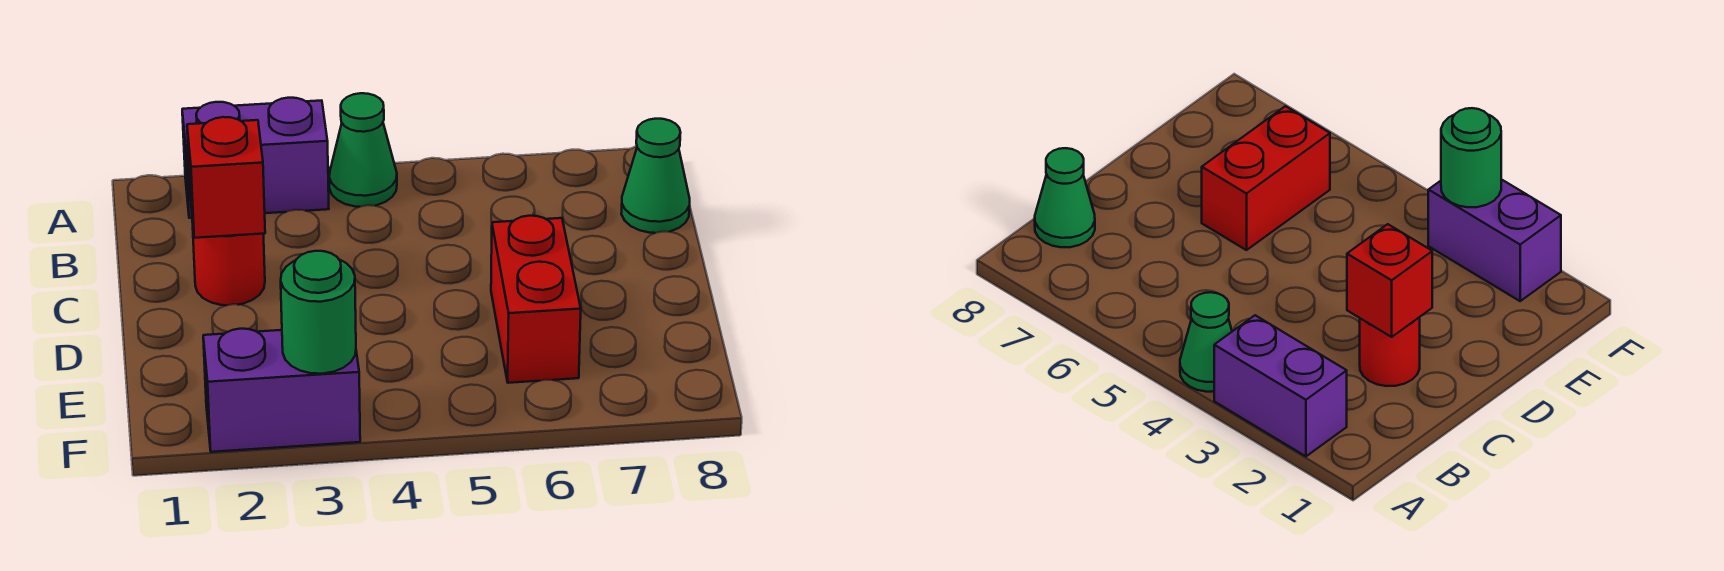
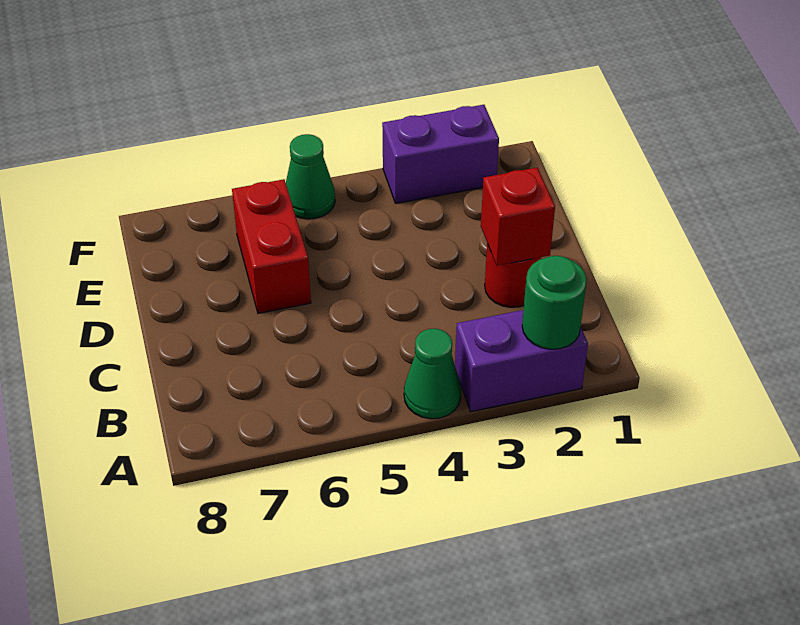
green 1x1 cone [621,119,690,233] -> green 1x1 cone moved to [286,134,335,219]
green 1x1 round brick [281,251,356,374] -> green 1x1 round brick moved to [522,256,587,349]

